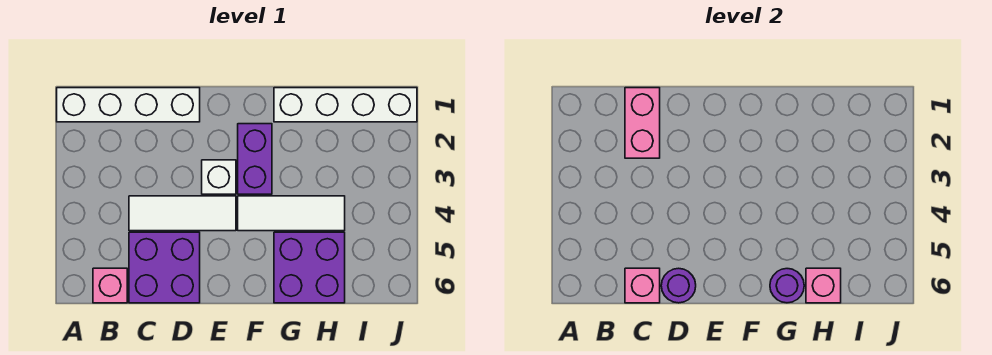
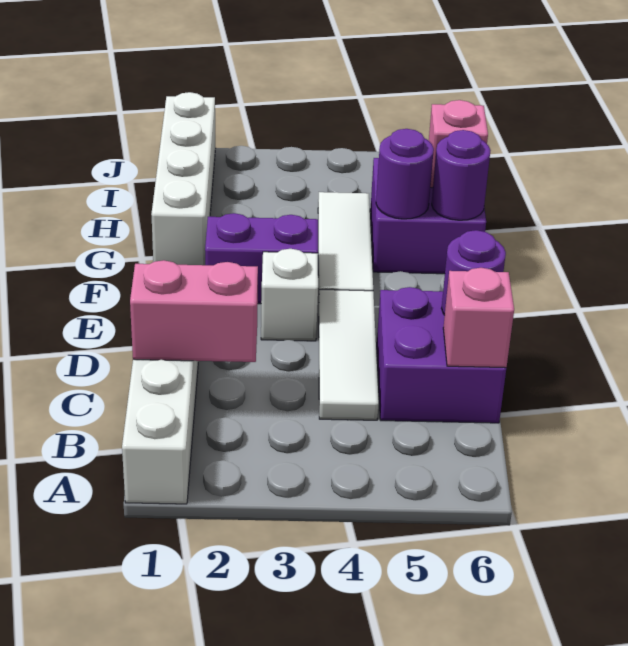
pink 1x1 brick [93,268,127,303] -> none
none -> purple 1x1 round brick [376,129,434,219]

